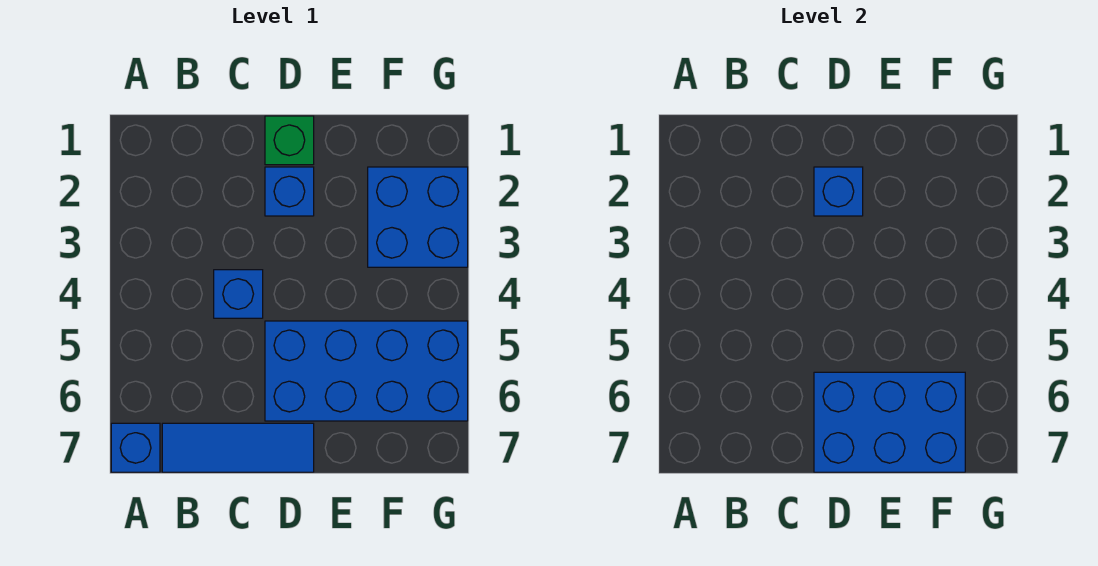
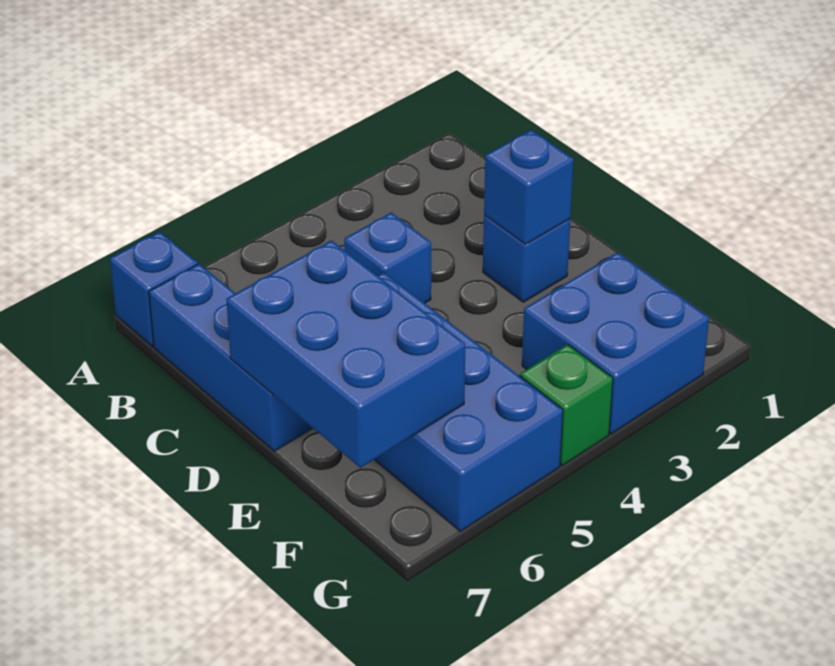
blue 1x3 tile [162,423,314,472] -> blue 1x3 brick [149,264,313,451]
green 1x1 brick [265,116,314,165] -> green 1x1 brick moved to [520,344,613,466]

